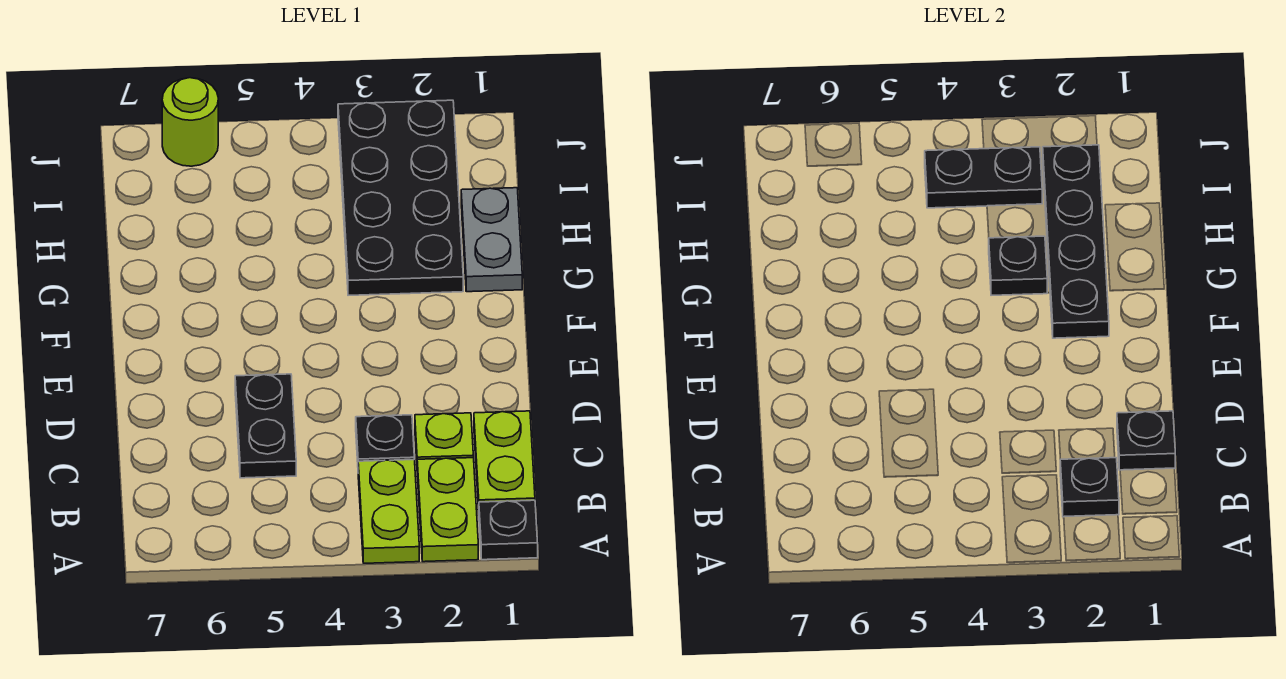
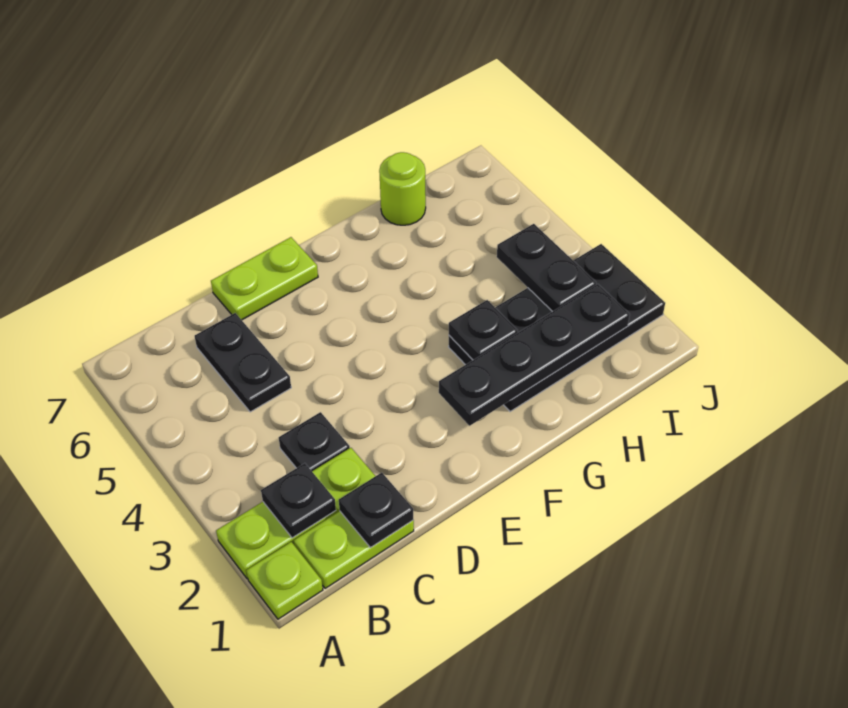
black 1x1 plate [479,500,538,560] -> lime 1x1 plate [246,542,323,619]
lime 1x2 plate [358,460,419,563] -> lime 1x2 plate moved to [211,237,318,320]
black 1x2 plate [235,374,296,478] -> black 1x2 plate turned to [195,313,291,412]
grey 1x2 plate [461,188,522,292] -> none
lime 1x1 round brick [162,78,218,166] -> lime 1x1 round brick moved to [379,152,426,225]

